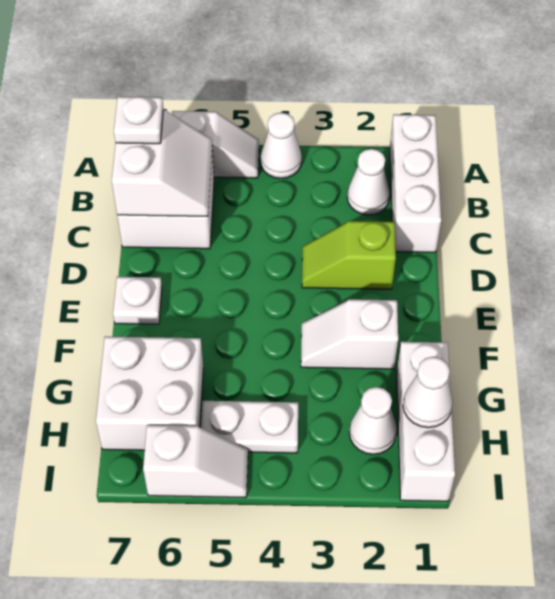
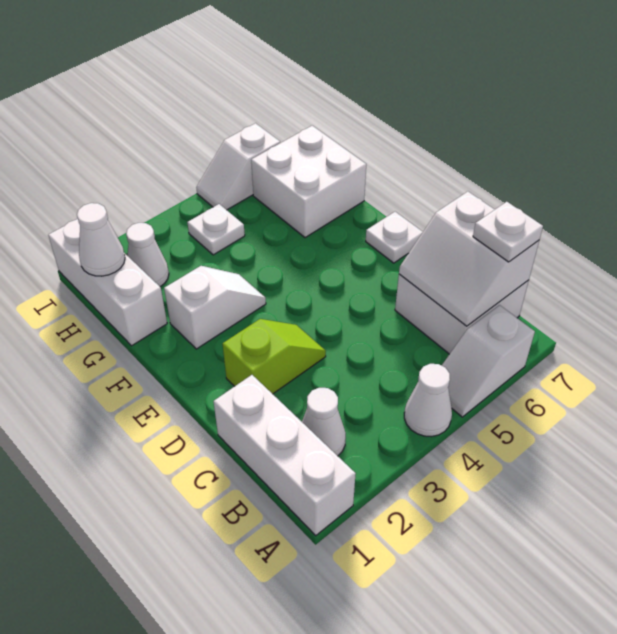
white 1x2 plate [201,401,298,453] -> white 1x1 plate [187,204,245,255]

